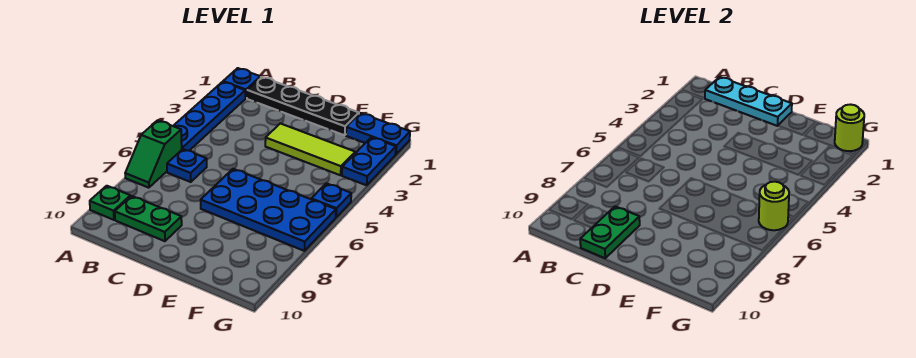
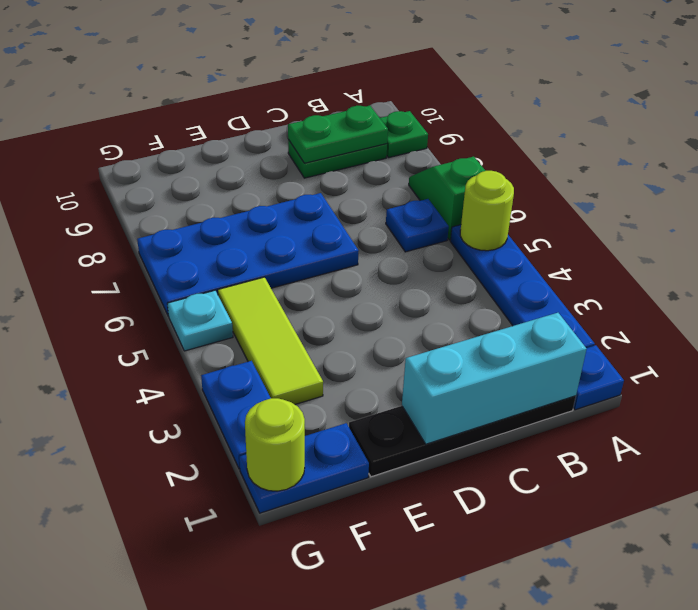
cyan 1x3 plate [705,77,792,126] -> cyan 1x3 brick [402,313,587,444]
green 1x2 plate [580,206,640,258] -> green 1x2 plate turned to [288,106,388,163]
lime 1x3 tile [265,123,355,175] -> lime 1x3 tile turned to [218,277,323,404]
blue 1x1 plate [311,183,351,217] -> cyan 1x1 plate [167,290,233,351]
lime 1x1 round brick [759,182,789,230] -> lime 1x1 round brick moved to [460,171,514,251]

